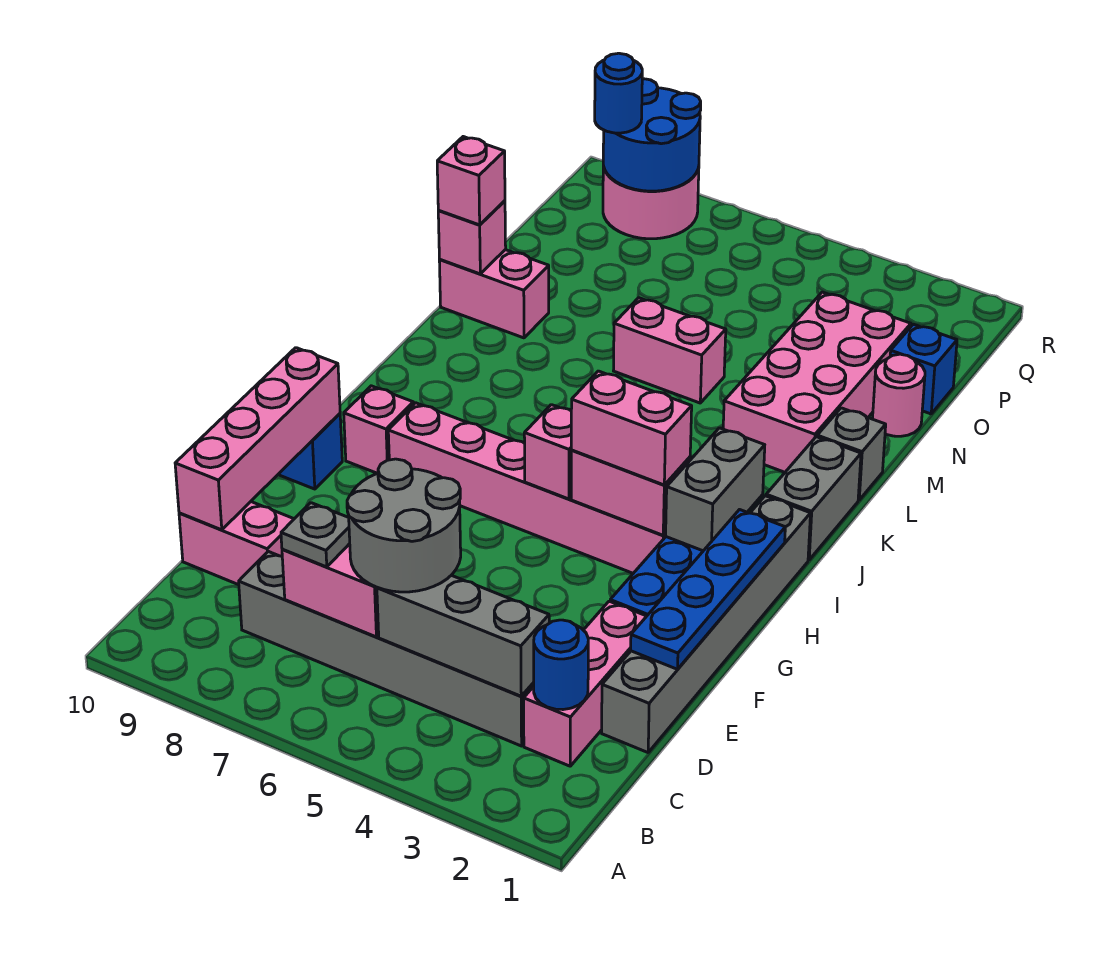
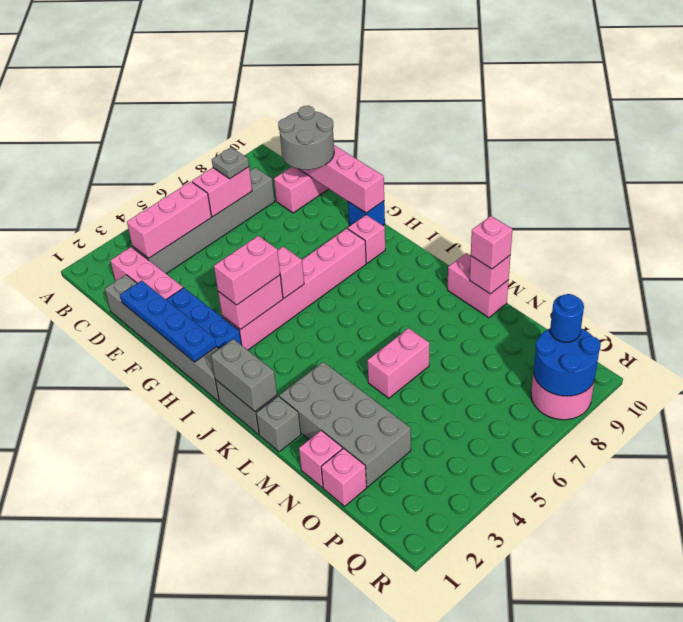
blue 1x1 round brick [534,620,588,710] -> none
grey 1x3 brick [377,575,549,696] -> pink 1x3 brick [127,182,212,258]
grey 2x2 round brick [347,459,461,592] -> grey 2x2 round brick moved to [278,106,334,170]
grey 1x2 brick [665,428,765,551] -> grey 1x2 brick moved to [211,339,277,411]
pink 2x4 brick [723,292,911,472] -> grey 2x4 brick [279,362,411,487]
pink 1x2 brick [439,250,549,338] -> pink 1x2 brick turned to [447,253,509,318]
pink 1x1 round brick [873,354,925,436] -> pink 1x1 brick [299,430,343,488]
blue 1x1 brick [890,324,957,414] -> pink 1x1 brick [321,448,367,506]

